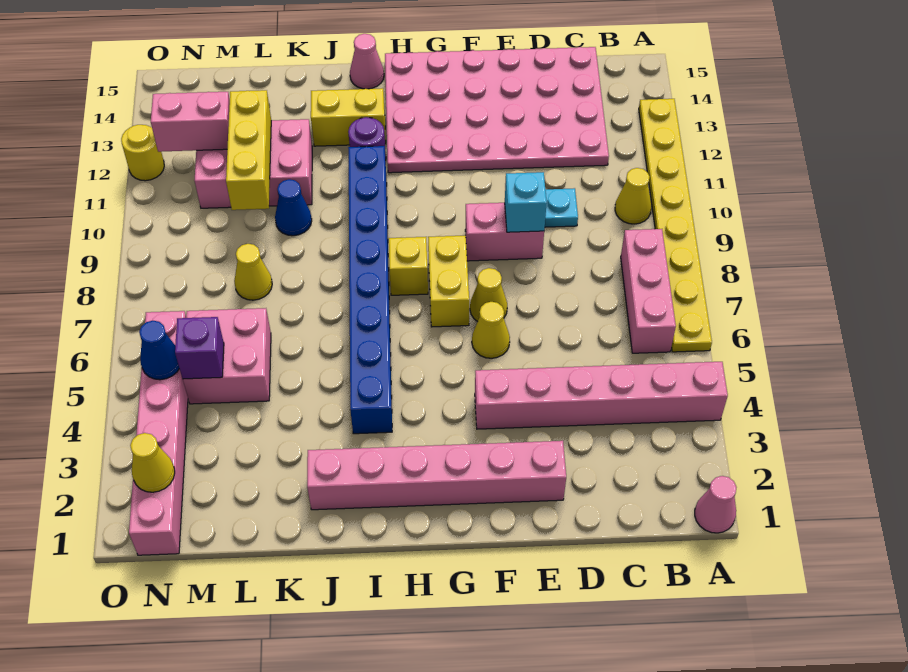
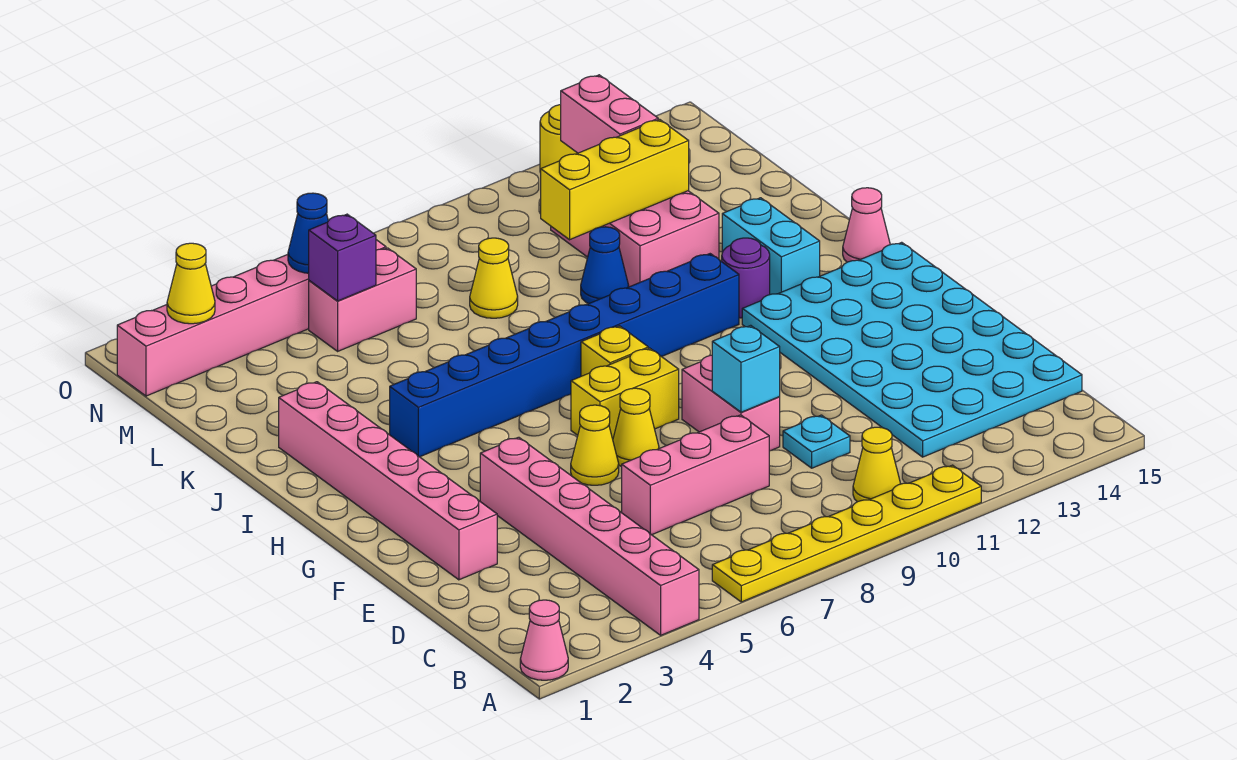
yellow 1x8 plate [639,99,712,352] -> yellow 1x6 plate [712,465,981,602]
pink 1x3 brick [621,229,676,353] -> pink 1x3 brick moved to [622,415,769,535]
pink 4x6 plate [385,47,609,173] -> cyan 4x6 plate [742,242,1082,457]
yellow 1x2 brick [311,88,386,146] -> cyan 1x2 brick [722,198,820,294]
pink 2x2 brick [183,308,271,404] -> pink 1x2 brick [309,248,416,351]

